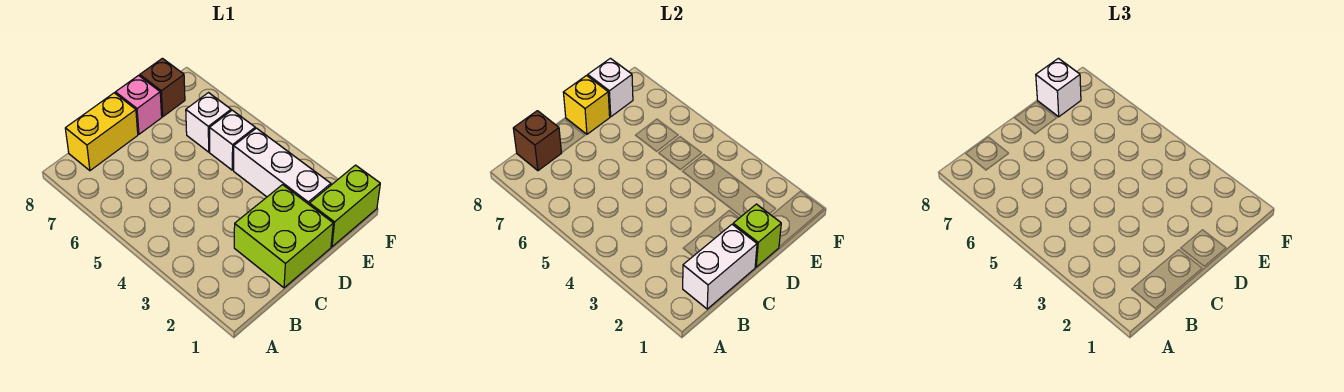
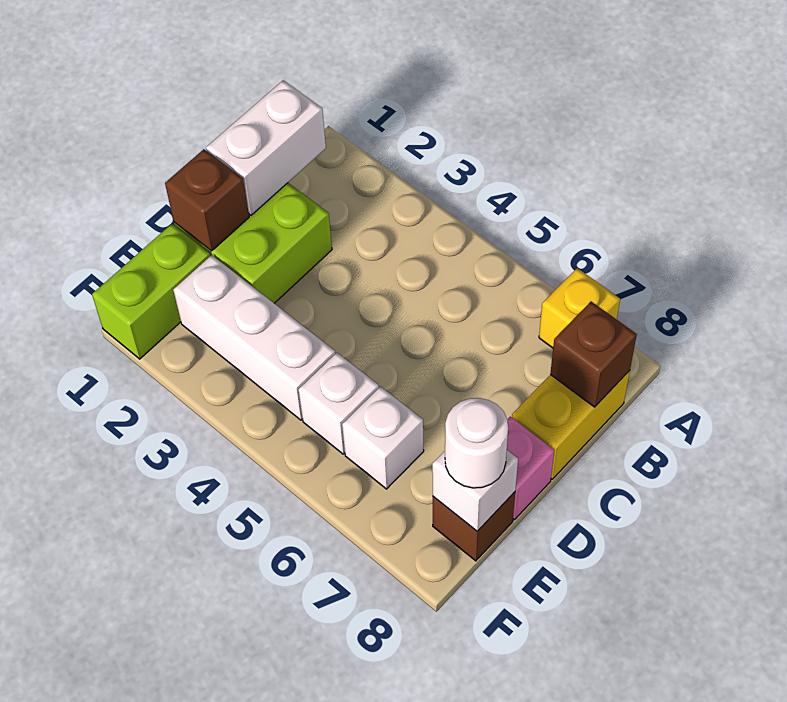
lime 1x1 brick [733,204,781,267] -> brown 1x1 brick [165,149,249,251]
yellow 1x1 brick [563,76,610,134] -> yellow 1x1 brick moved to [539,268,620,348]
white 1x1 brick [1036,58,1081,117] -> white 1x1 round brick [445,398,508,488]

